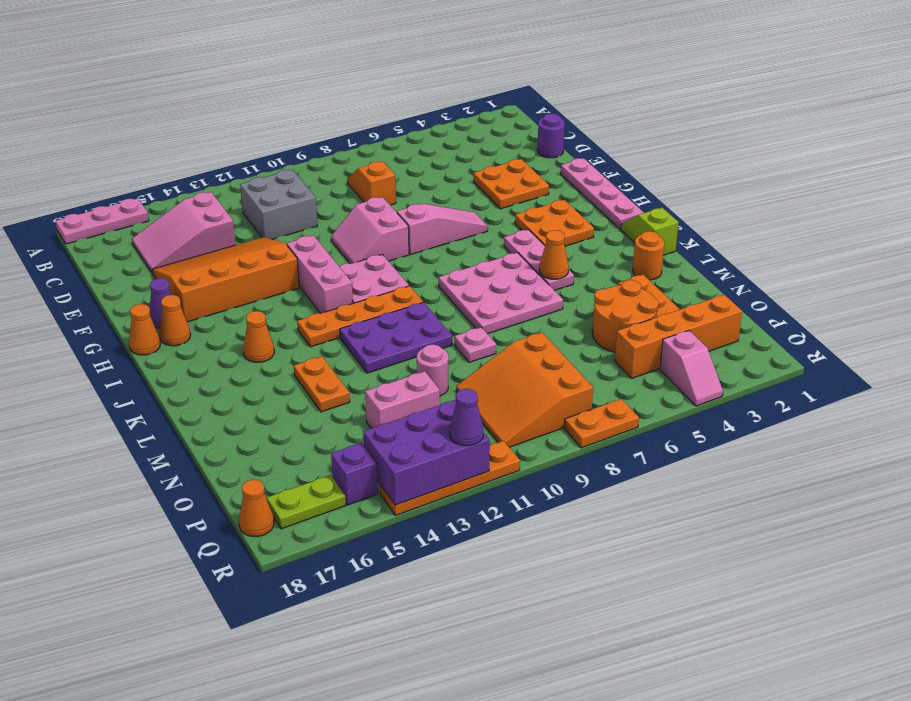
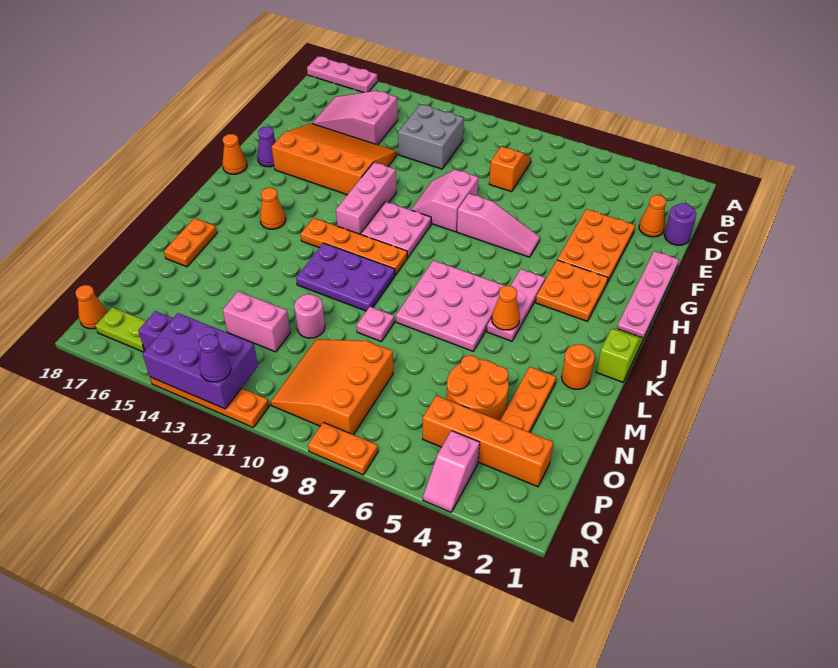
orange 2x2 plate [473,159,549,209] -> orange 2x3 plate [557,209,635,283]
orange 1x1 cone [159,295,191,346] -> orange 1x1 cone moved to [639,195,666,237]
orange 1x2 plate [294,356,350,412] -> orange 1x2 plate moved to [164,218,217,267]

